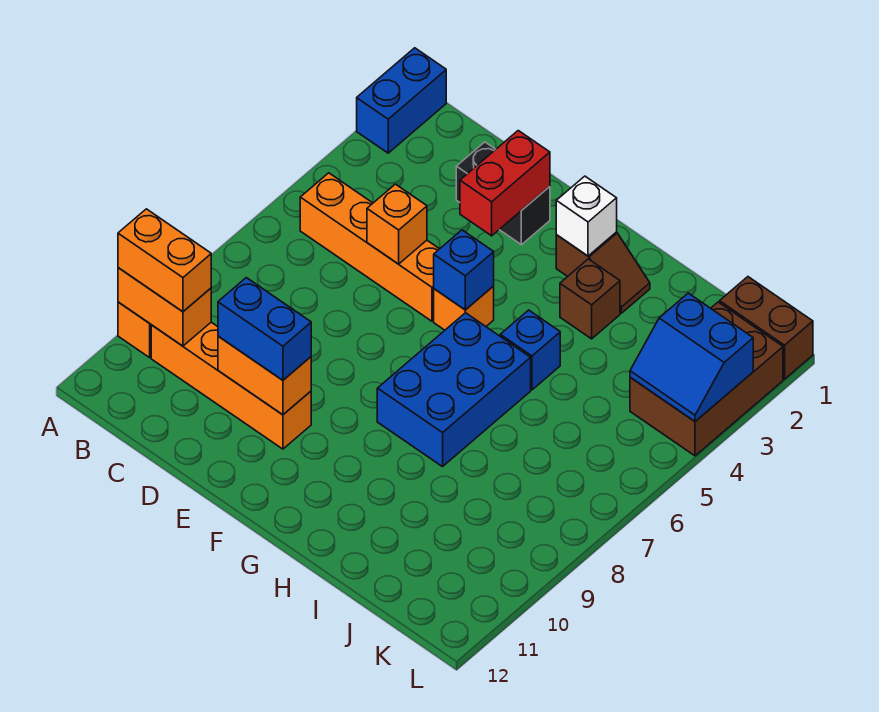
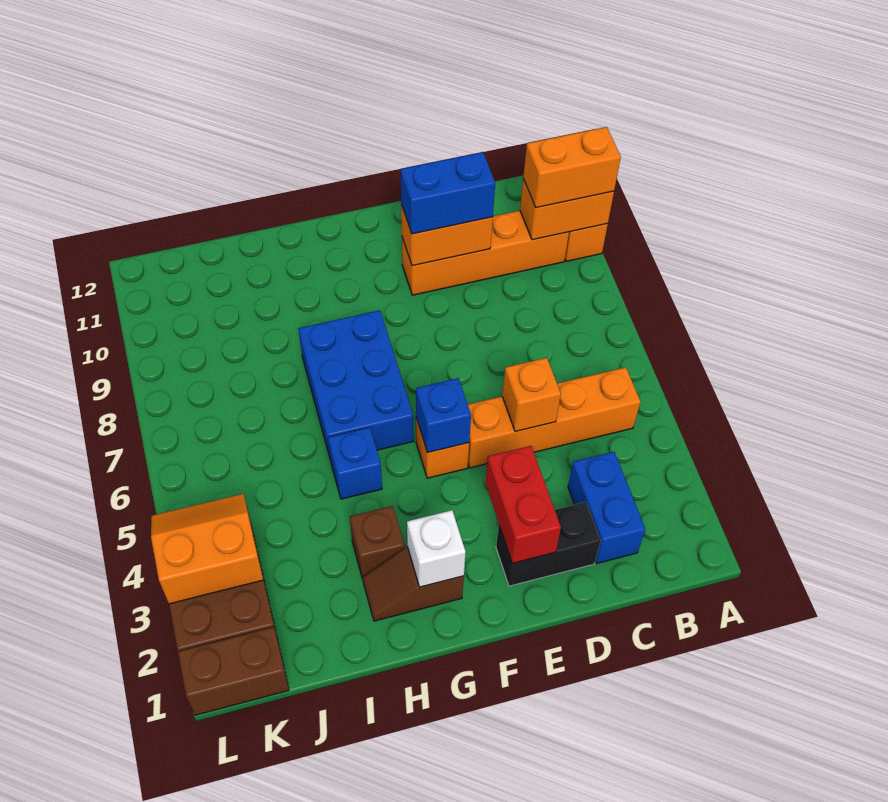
blue 1x2 brick [357,48,446,153] -> blue 1x2 brick moved to [568,452,645,563]
blue 2x2 slope [630,293,753,421] -> orange 2x2 slope [151,494,263,604]

